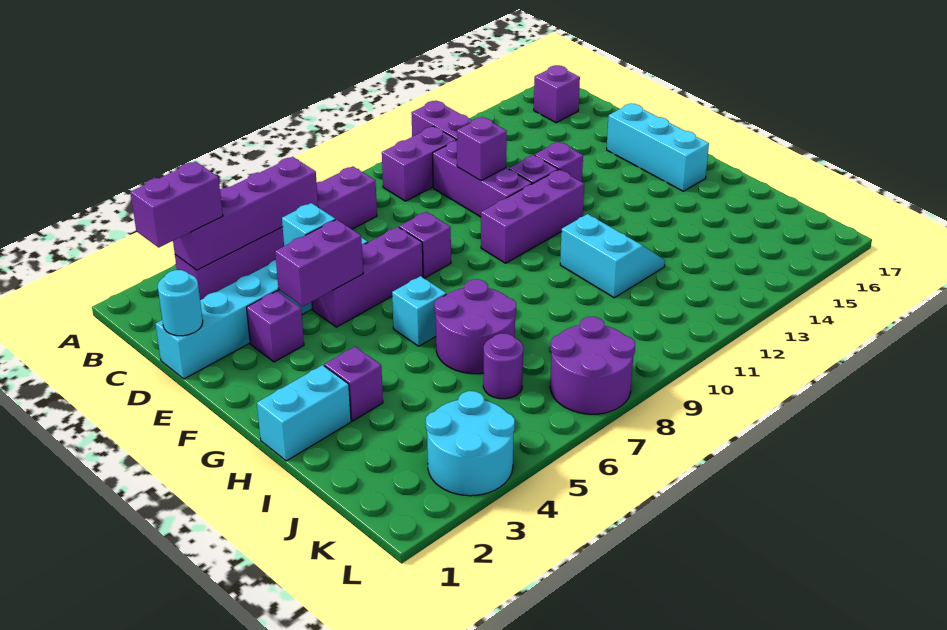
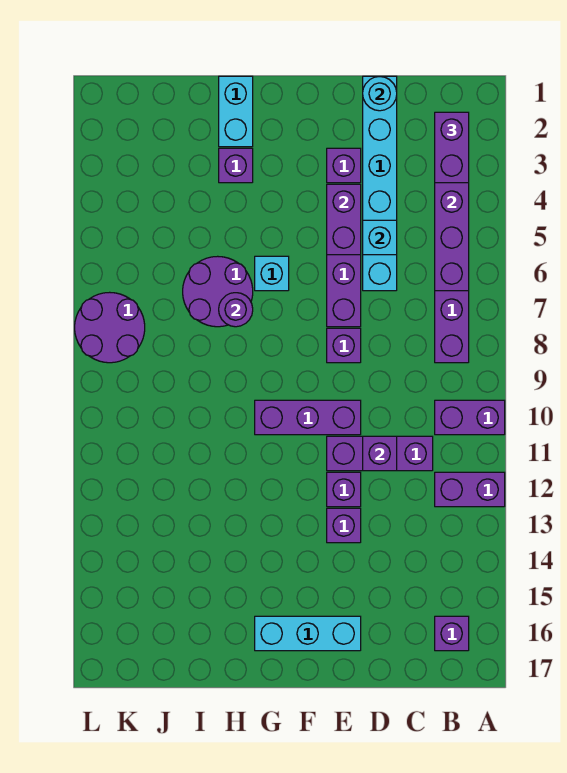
purple 1x2 brick [382,126,457,201] -> purple 1x2 brick turned to [435,400,505,435]
purple 1x3 brick [481,170,584,263] -> purple 1x3 brick turned to [255,400,361,435]
cyan 2x2 slope [560,214,665,298] -> none
purple 1x1 round brick [483,333,523,399] -> purple 1x1 round brick moved to [219,293,253,327]
cyan 2x2 round brick [426,391,515,496] -> none

